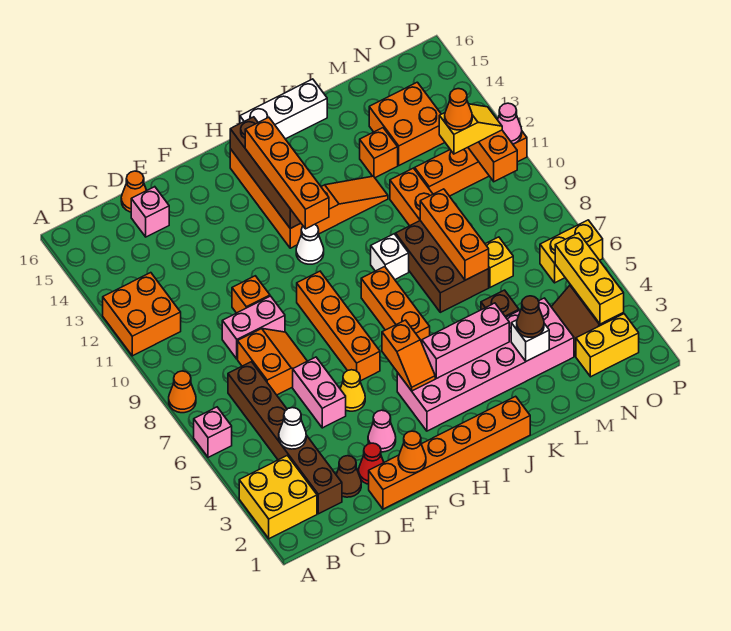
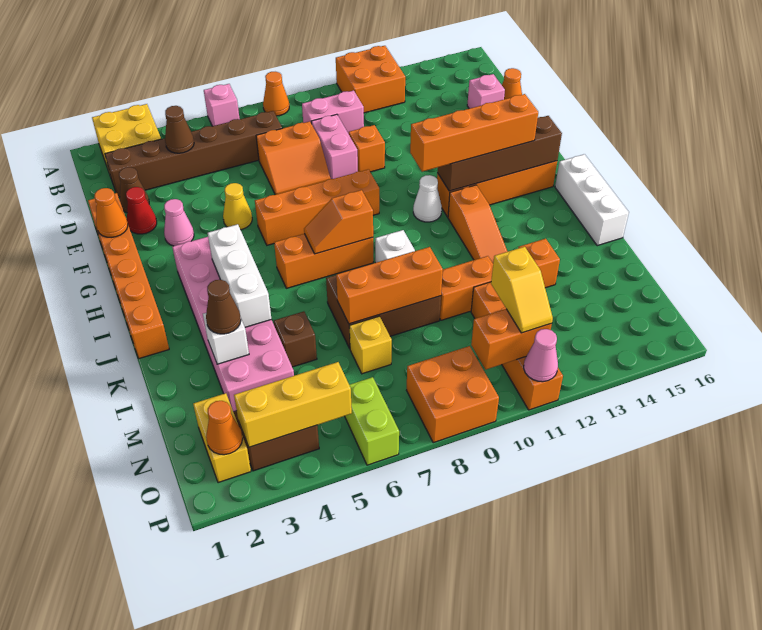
white 1x1 cone [279,408,306,449] -> brown 1x1 cone [165,106,194,153]
pink 1x2 brick [293,357,346,428] -> pink 1x2 brick moved to [302,90,364,134]
orange 1x2 slope [382,320,435,391] -> orange 1x2 slope moved to [304,190,373,254]
pink 1x3 brick [422,303,509,379] -> white 1x3 brick [208,224,272,327]
orange 2x2 brick [369,82,445,165] -> orange 2x2 brick moved to [406,346,499,443]
orange 1x1 cone [445,89,472,130] -> orange 1x1 cone moved to [206,401,243,455]
yellow 1x2 brick [540,220,603,283] -> lime 1x2 brick [345,377,399,465]

